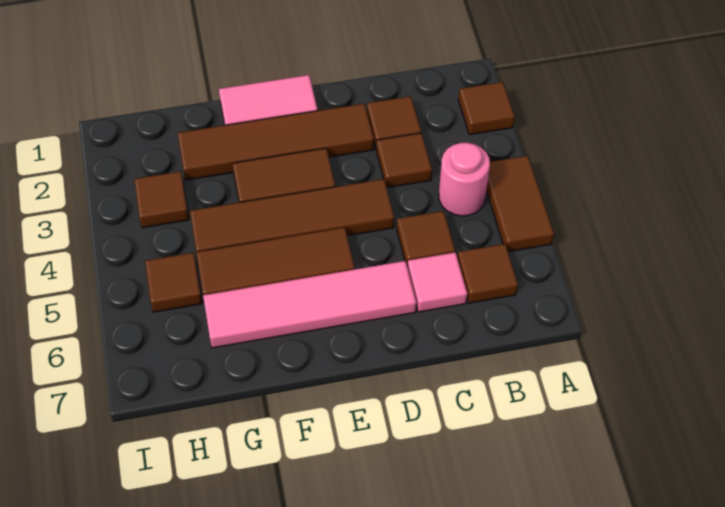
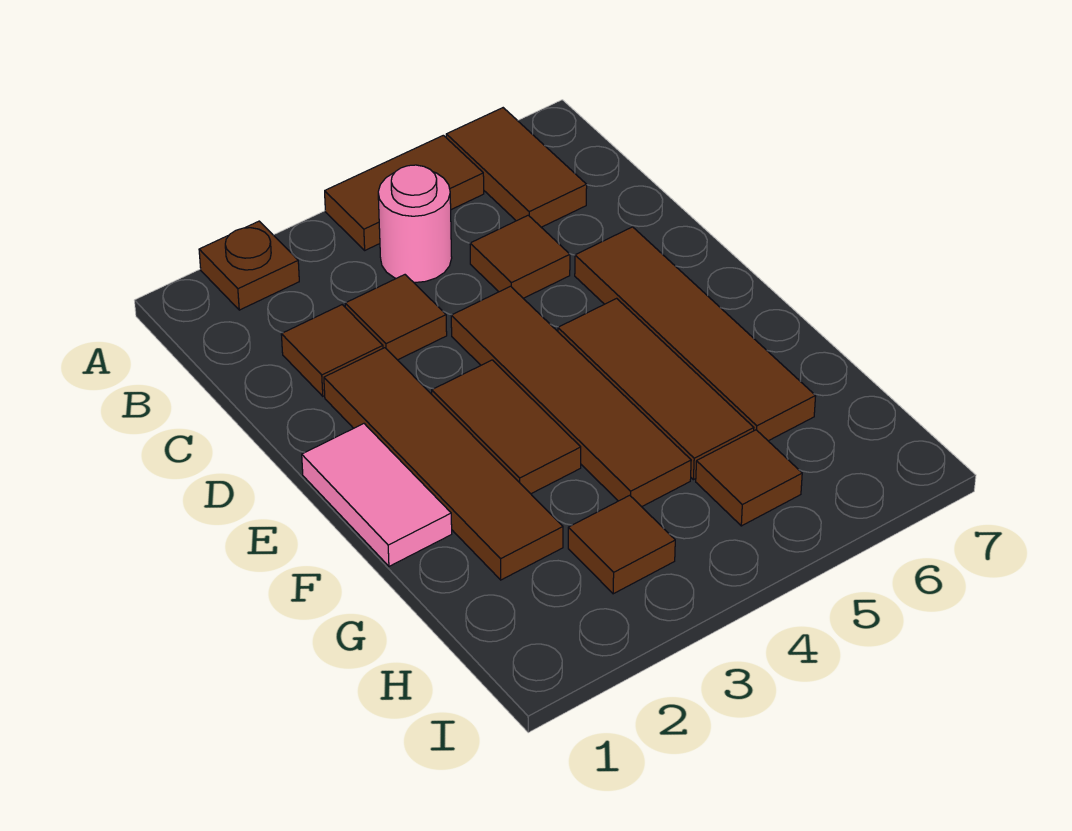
brown 1x1 tile [458,82,515,135] -> brown 1x1 plate [199,221,299,310]
brown 1x1 tile [457,244,518,303] -> brown 1x2 tile [446,108,587,227]
pink 1x1 tile [408,252,467,312] -> none
pink 1x4 tile [203,261,416,348] -> brown 1x4 tile [575,227,816,441]

